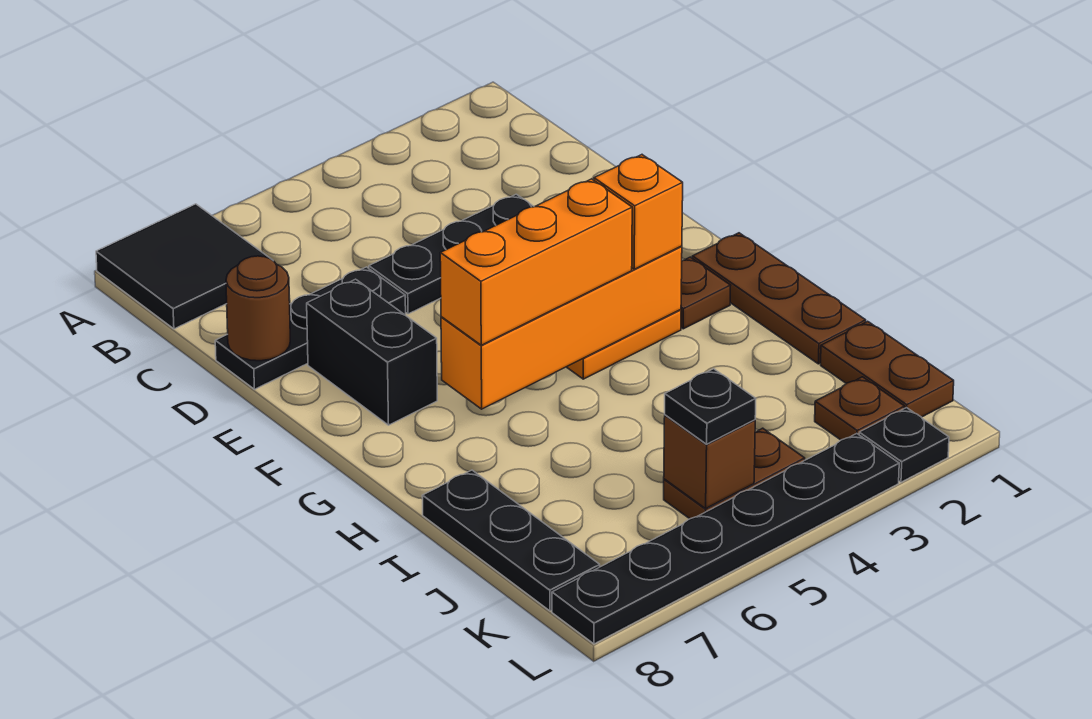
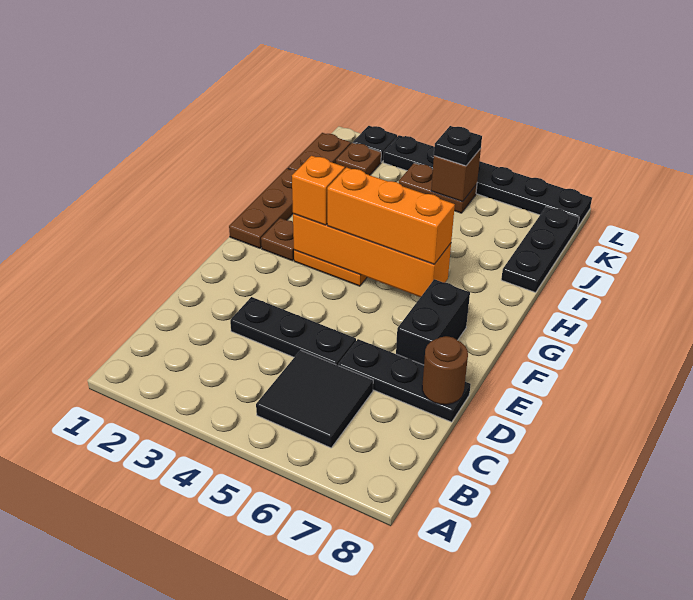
black 2x2 tile [96,204,272,329] -> black 2x2 tile moved to [256,350,373,448]

